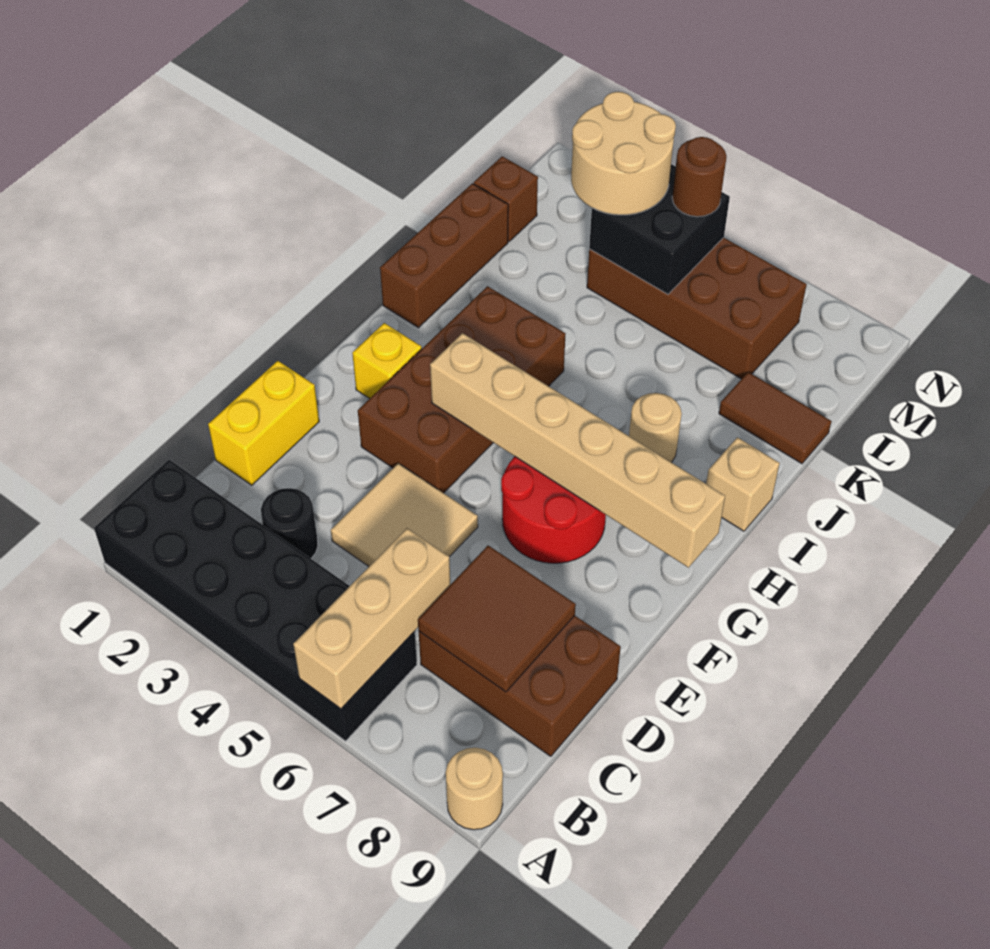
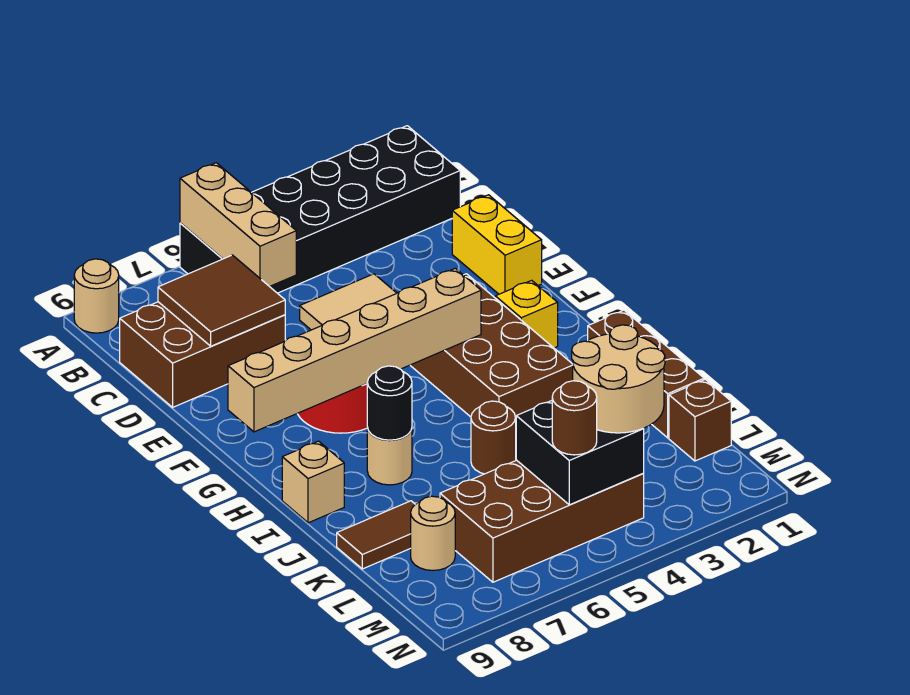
black 1x1 round brick [261,488,318,558] -> black 1x1 round brick moved to [367,366,412,440]
none -> brown 1x1 round brick [471,401,516,474]
none -> tan 1x1 round brick [411,496,455,570]

